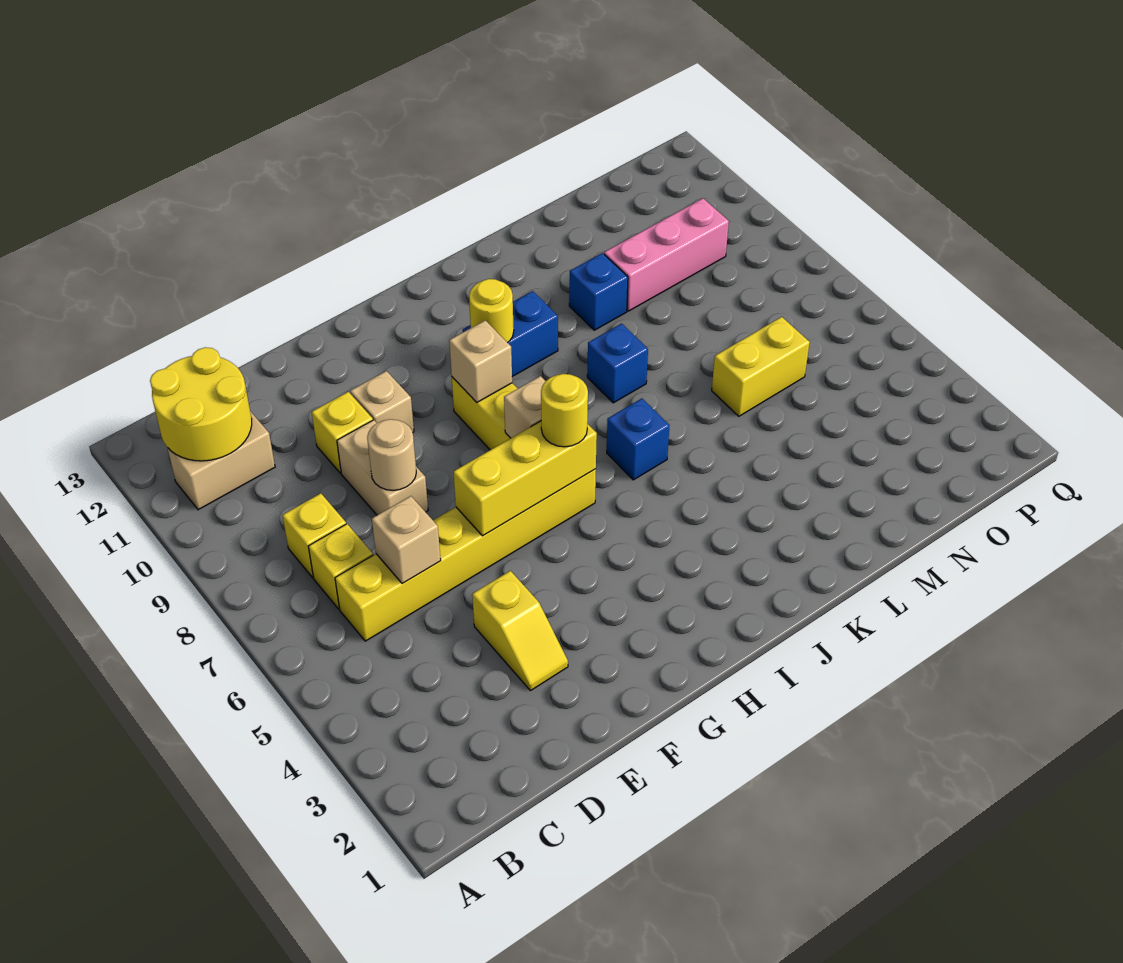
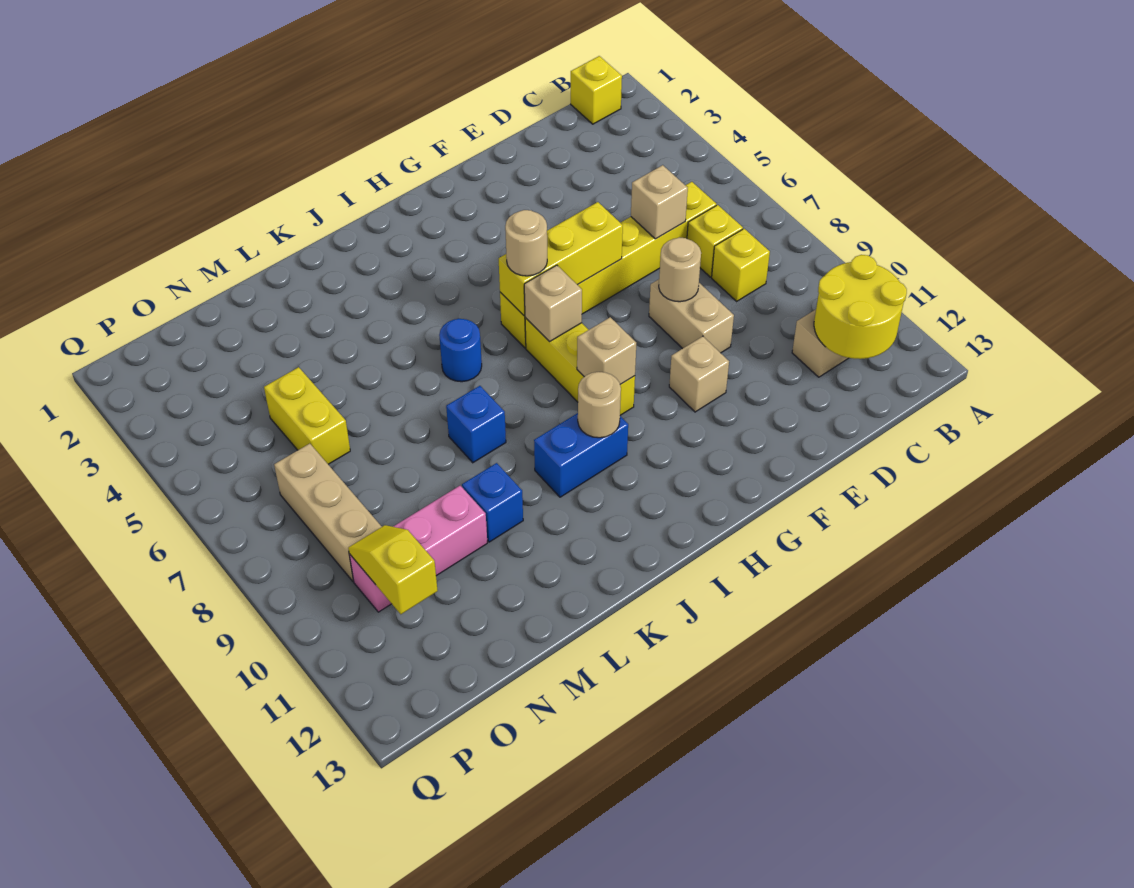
yellow 1x2 slope [472,571,568,691] -> yellow 1x2 slope moved to [348,525,438,614]
yellow 1x1 brick [312,392,373,473] -> yellow 1x1 brick moved to [571,56,622,124]
yellow 1x1 round brick [541,374,588,447] -> tan 1x1 round brick [505,210,547,276]
yellow 1x1 round brick [469,279,514,343] -> tan 1x1 round brick [578,372,621,438]
blue 1x1 brick [607,399,670,480] -> blue 1x1 round brick [439,319,482,382]
yellow 1x2 brick [712,317,810,416] -> yellow 1x2 brick turned to [264,367,350,464]
none -> tan 1x3 brick [274,444,382,581]

